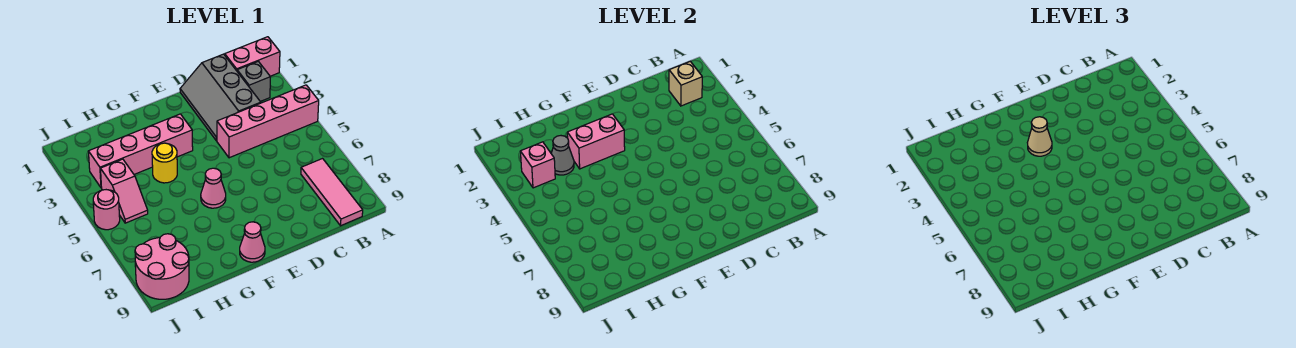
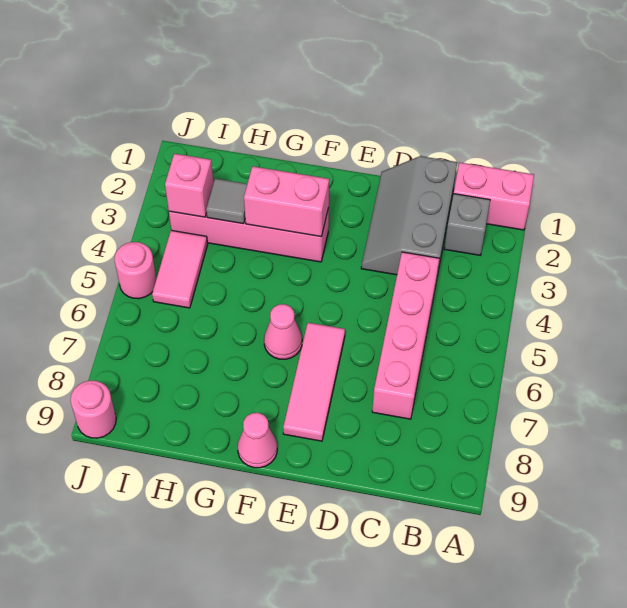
pink 1x4 brick [217,85,319,158] -> pink 1x4 brick turned to [372,252,439,419]
tan 1x1 brick [669,61,702,106] -> none
pink 1x3 tile [301,159,363,226] -> pink 1x3 tile moved to [283,323,345,441]
tan 1x1 cone [1027,117,1052,156] -> none
yellow 1x1 round brick [152,143,177,183] -> none
grey 1x1 cone [551,136,574,175] -> grey 1x1 tile [206,179,247,224]
pink 1x2 slope [100,159,148,223] -> pink 1x2 tile [152,230,208,308]
pink 2x2 round brick [135,234,189,299] -> pink 1x1 round brick [70,381,116,438]

